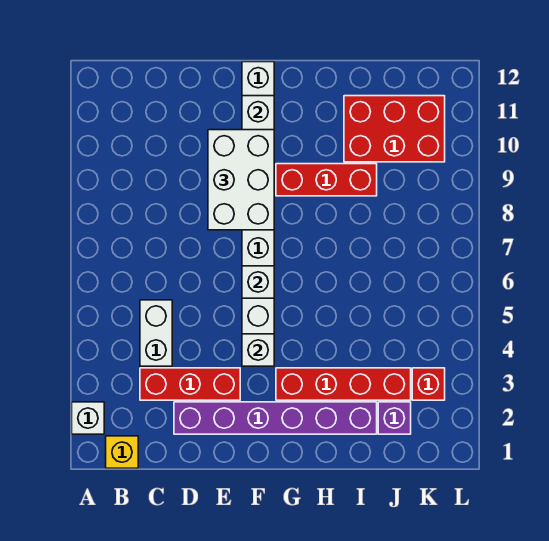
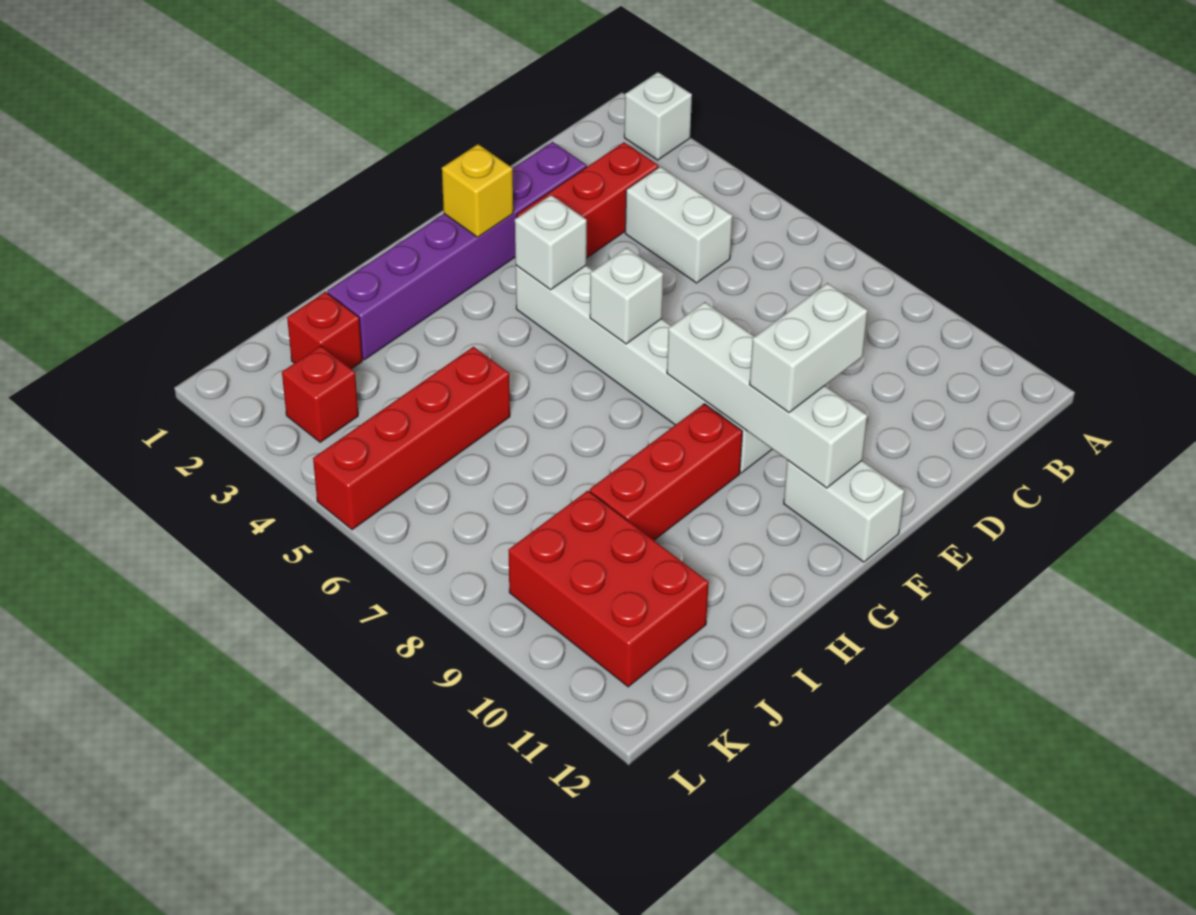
yellow 1x1 brick [106,436,138,468] -> yellow 1x1 brick moved to [442,144,513,237]
white 2x3 brick [208,130,274,230] -> white 1x2 brick [749,283,868,413]
red 1x4 brick [276,368,411,400] -> red 1x4 brick moved to [313,347,510,530]
red 2x3 brick [344,96,445,162] -> red 2x3 brick turned to [508,491,709,687]
purple 1x1 brick [378,402,411,434] -> red 1x1 brick [287,292,362,369]

